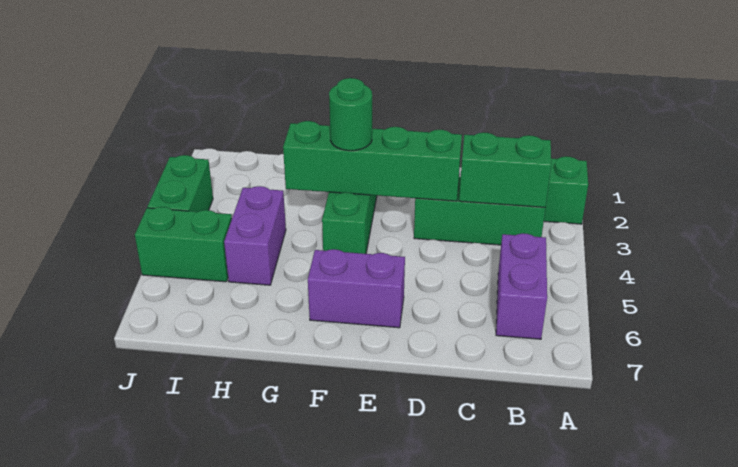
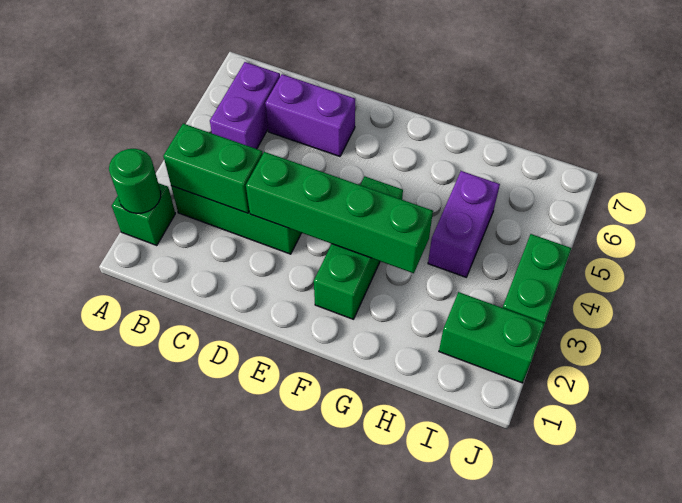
purple 1x2 brick [308,249,405,328] -> purple 1x2 brick moved to [265,74,355,156]
green 1x1 round brick [329,78,372,151] -> green 1x1 round brick moved to [109,149,161,214]
green 1x2 brick [135,207,232,282] -> green 1x2 brick moved to [439,292,545,383]

